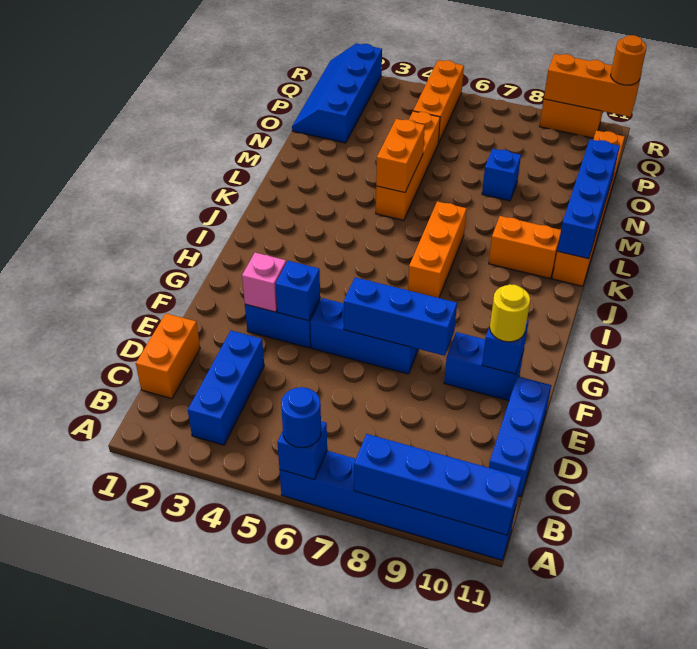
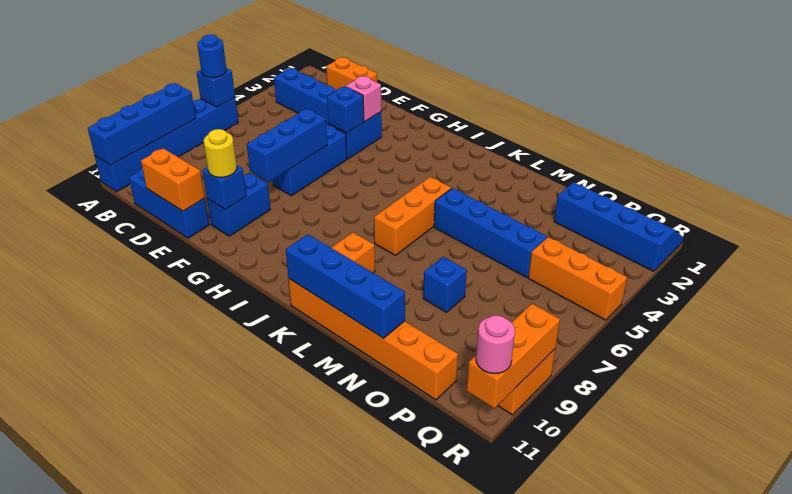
orange 1x3 brick [408,201,467,298] -> orange 1x3 brick turned to [374,177,451,255]
orange 1x4 brick [376,111,440,220] -> blue 1x4 brick [434,188,547,278]
orange 1x2 brick [376,119,425,192] -> orange 1x2 brick moved to [141,148,205,211]
orange 1x1 round brick [611,35,646,85] -> pink 1x1 round brick [476,315,515,374]

